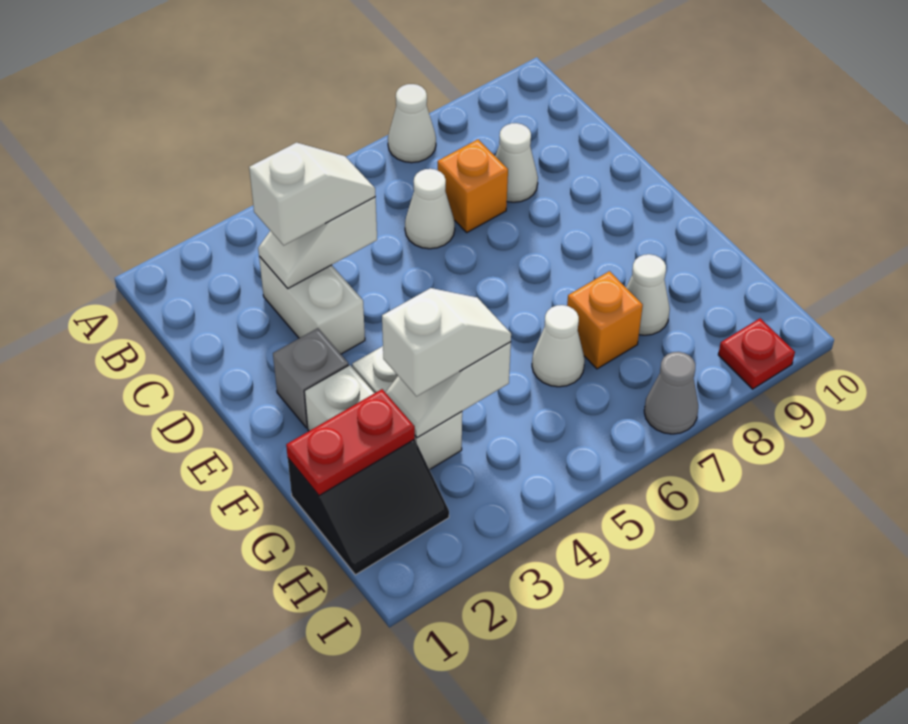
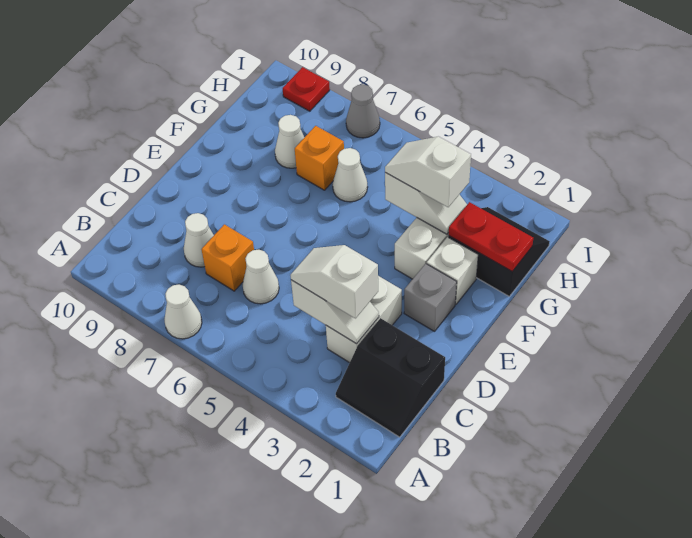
none -> black 2x2 slope [336,318,445,437]

